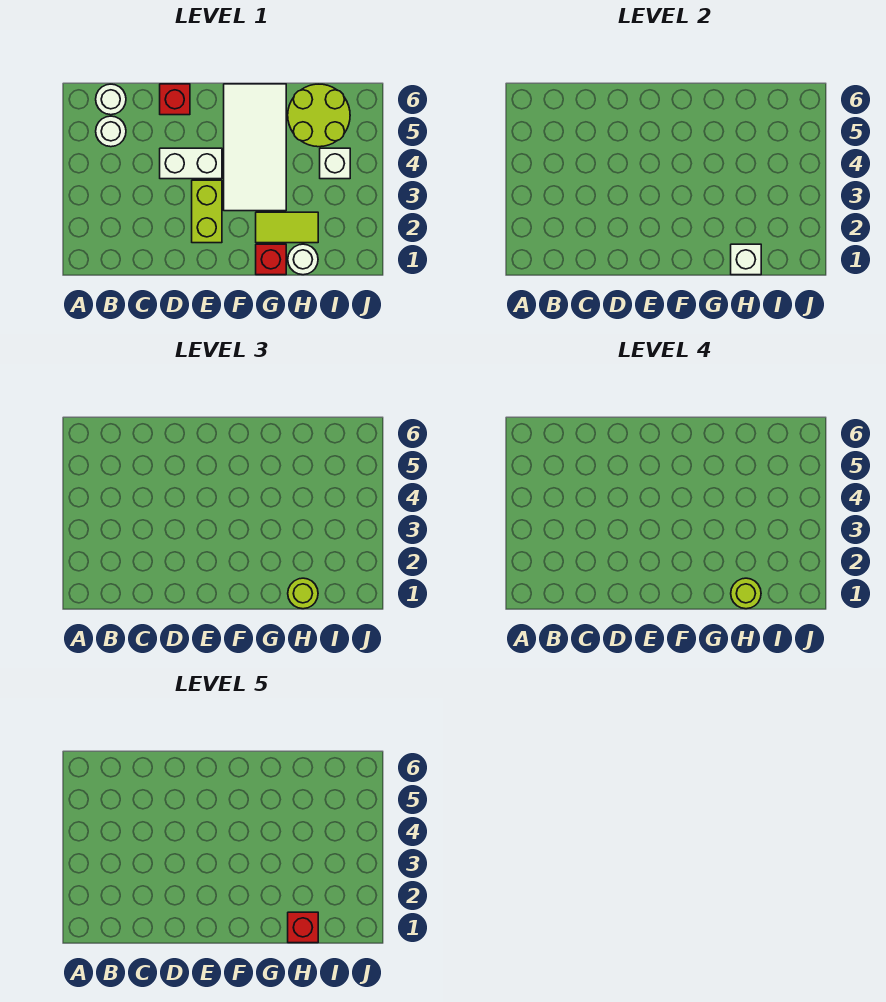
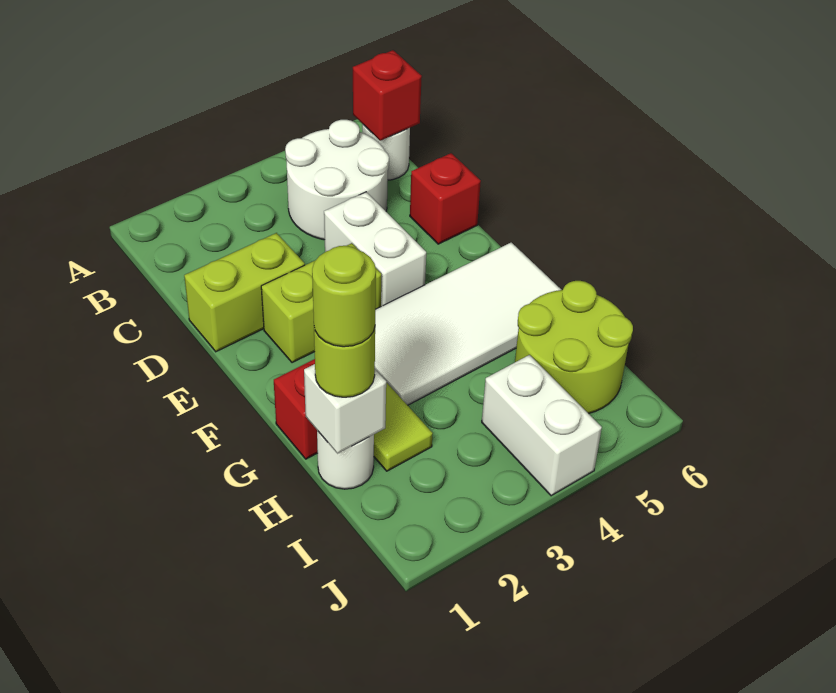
white 1x1 round brick [96,116,126,147] -> white 2x2 round brick [285,120,389,240]
none -> lime 1x2 brick [184,233,305,352]
red 1x1 brick [288,912,318,943] -> red 1x1 brick moved to [353,50,422,141]
white 1x1 brick [320,148,350,179] -> white 1x2 brick [482,355,602,496]

